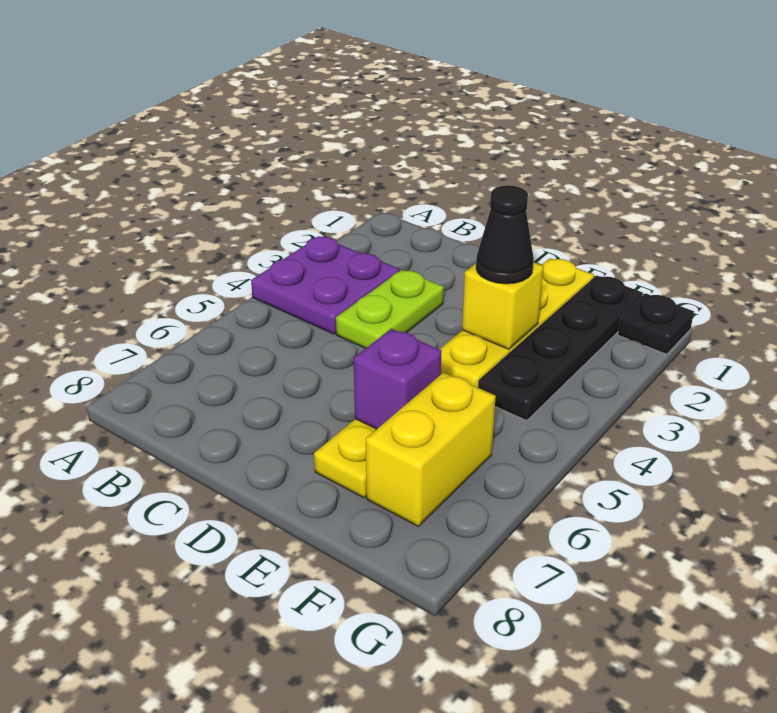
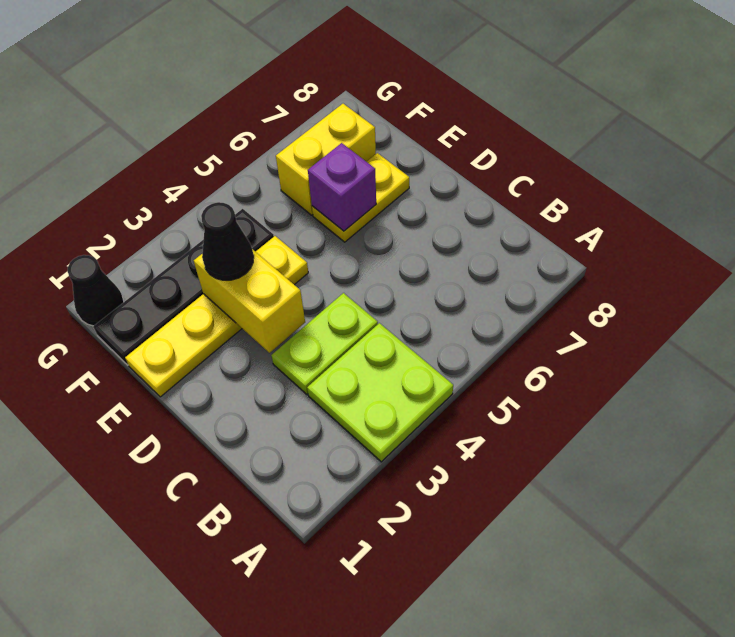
purple 2x2 plate [251,236,400,334] -> lime 2x2 plate [307,323,453,462]
yellow 1x1 brick [462,262,543,349] -> yellow 1x2 brick [194,249,305,353]
black 1x1 plate [618,293,694,354] -> black 1x1 cone [67,255,124,326]

